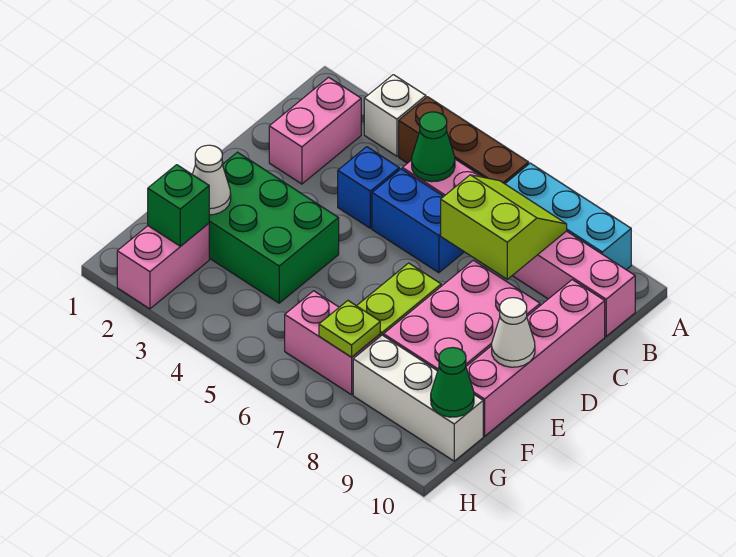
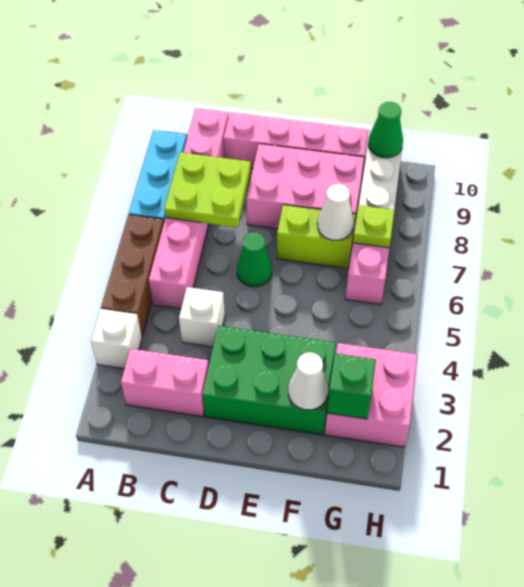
green 1x1 cone [412,112,455,182] -> green 1x1 cone moved to [237,232,272,287]
lime 2x2 slope [441,175,567,279] -> lime 2x2 plate [164,152,251,227]
blue 1x1 brick [338,147,399,228] -> white 1x1 brick [179,287,225,347]
blue 1x2 brick [372,169,464,273] -> none
green 2x3 brick [209,152,339,303] -> green 2x3 brick turned to [203,326,336,435]
white 1x1 cone [492,298,535,367] -> white 1x1 cone moved to [317,184,354,240]
pink 1x2 brick [117,223,209,309] -> pink 2x2 brick [325,343,417,447]

